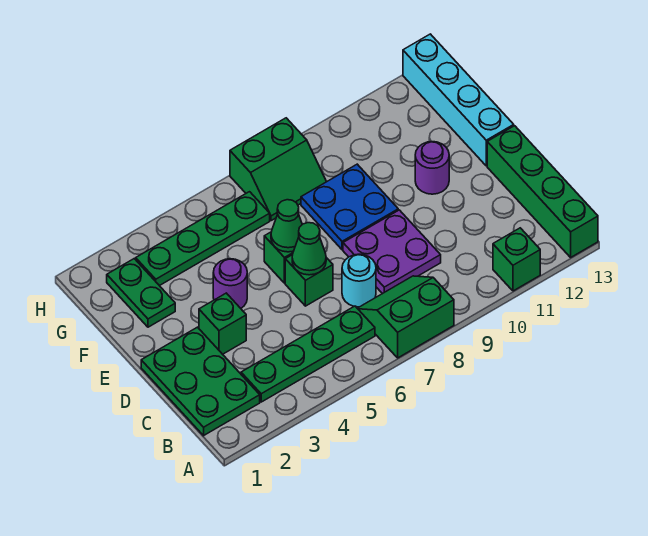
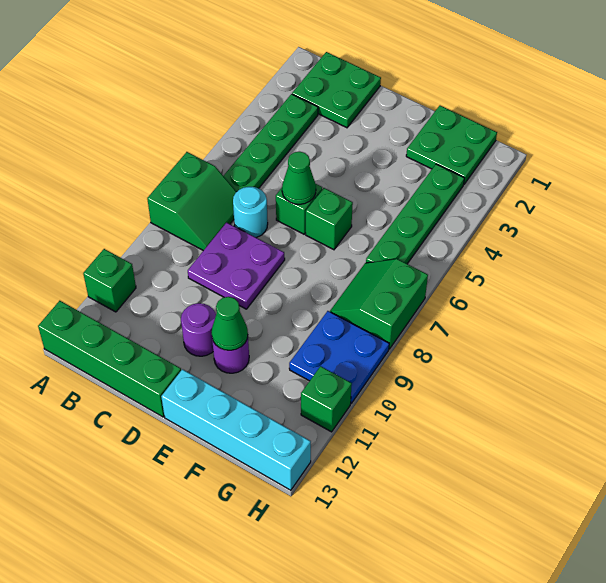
green 2x3 plate [141,327,260,436] -> green 2x2 plate [292,52,381,128]
green 1x1 brick [199,293,246,354] -> green 1x1 brick moved to [301,366,352,432]
purple 1x1 round brick [213,259,247,308] -> purple 1x1 round brick moved to [181,303,216,356]
green 1x1 cone [271,200,302,252] -> green 1x1 cone moved to [212,297,248,350]
blue 2x2 plate [301,164,398,250] -> blue 2x2 plate moved to [289,311,389,403]
green 1x2 plate [107,259,175,327] -> green 2x2 plate [406,106,497,184]

